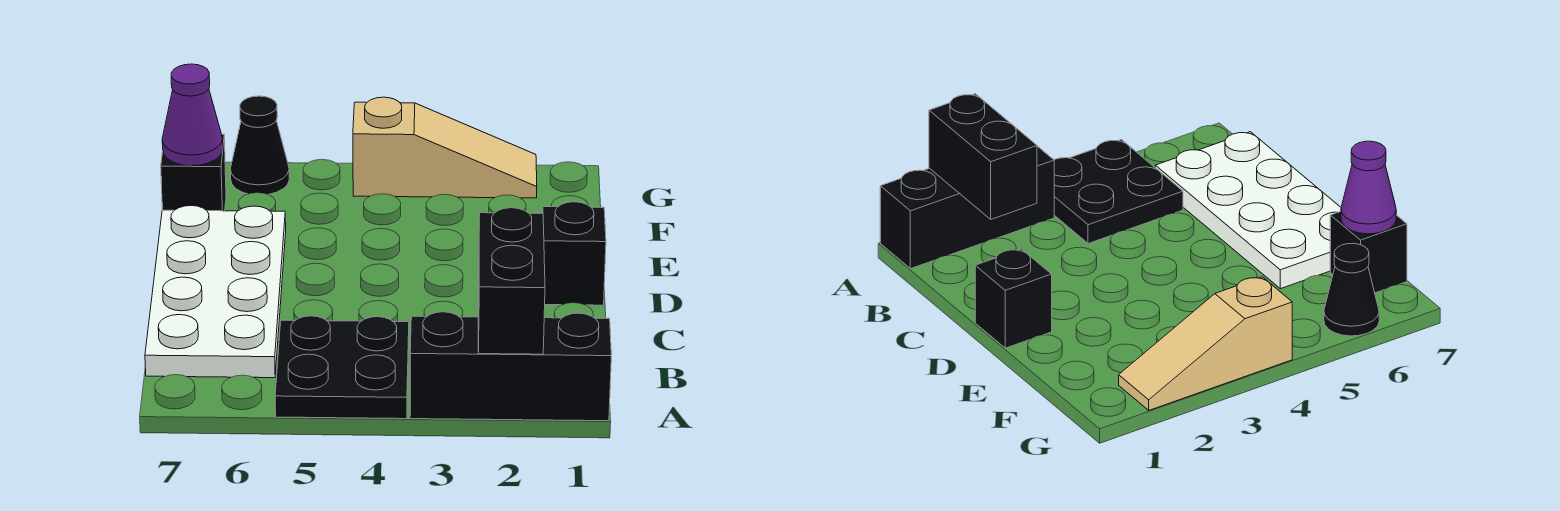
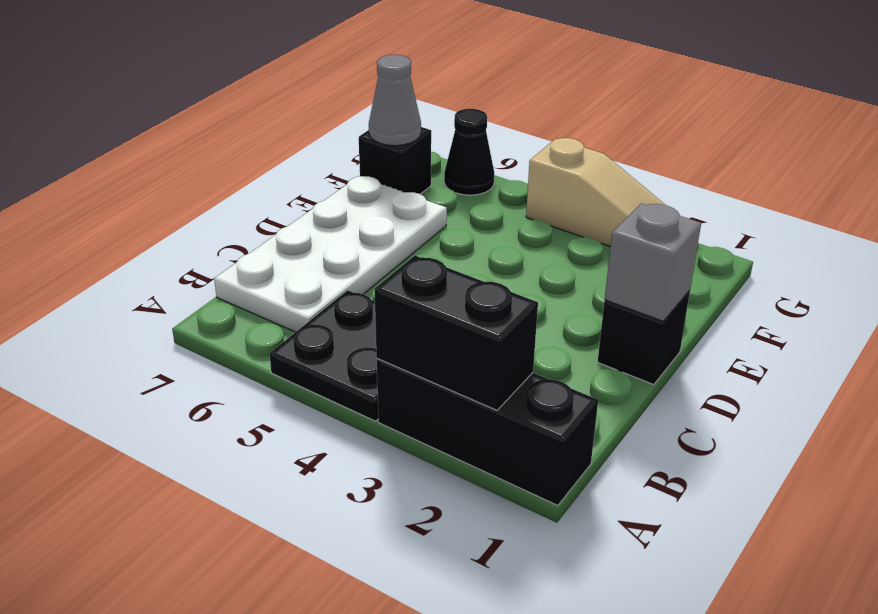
black 1x2 brick [478,208,545,354] -> black 1x2 brick turned to [374,256,538,410]
none -> grey 1x1 brick [605,203,701,321]
purple 1x1 cone [162,64,223,166] -> grey 1x1 cone [369,55,421,146]

